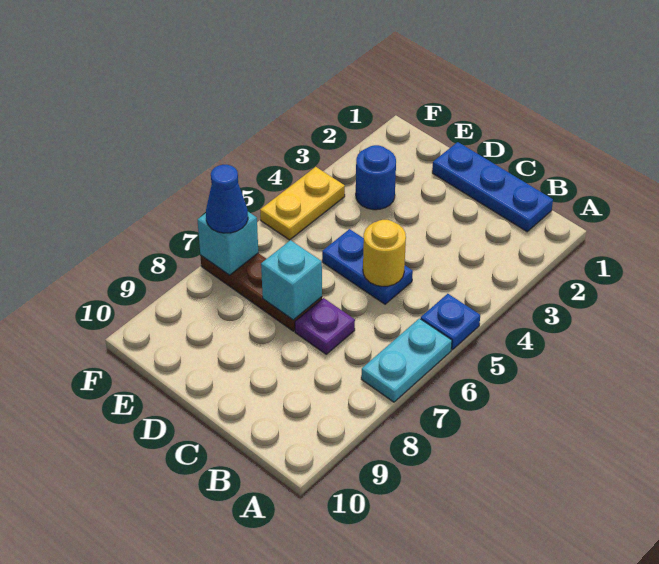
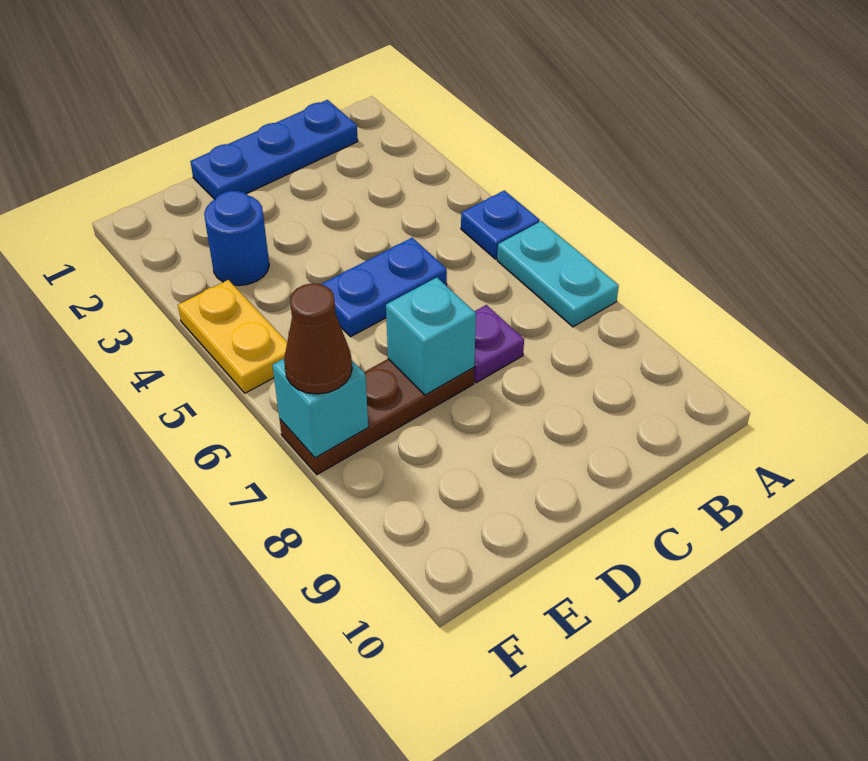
yellow 1x1 round brick [363,220,406,286] -> none
blue 1x1 cone [206,165,248,233] -> brown 1x1 cone [284,284,352,394]

